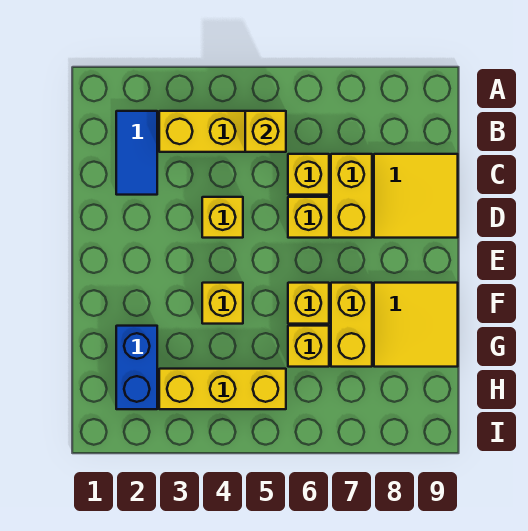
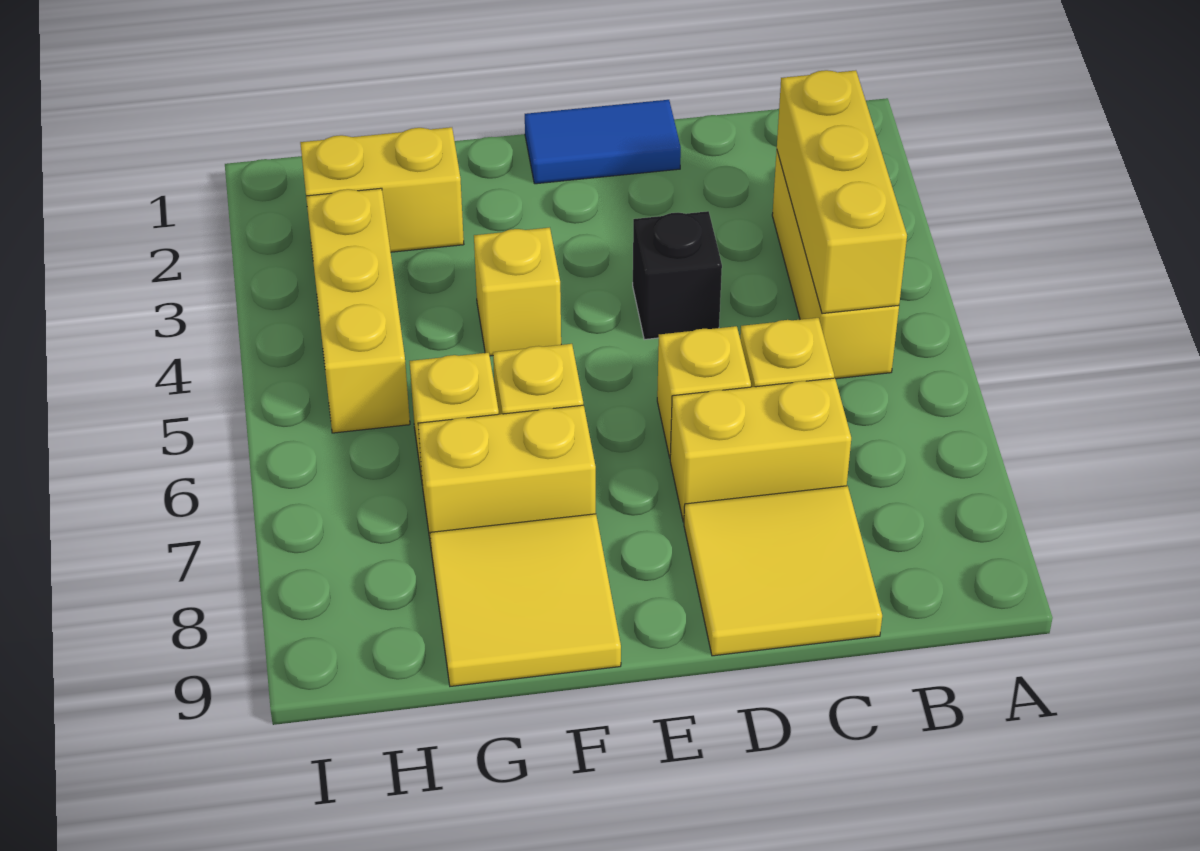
blue 1x2 tile [116,111,157,195] -> blue 1x2 tile moved to [525,100,681,184]
yellow 1x1 brick [245,111,286,152] -> yellow 1x3 brick [777,70,907,314]
yellow 1x1 brick [202,197,243,238] -> black 1x1 brick [633,211,722,340]
blue 1x2 brick [116,326,157,409] -> yellow 1x2 brick [300,127,464,252]

